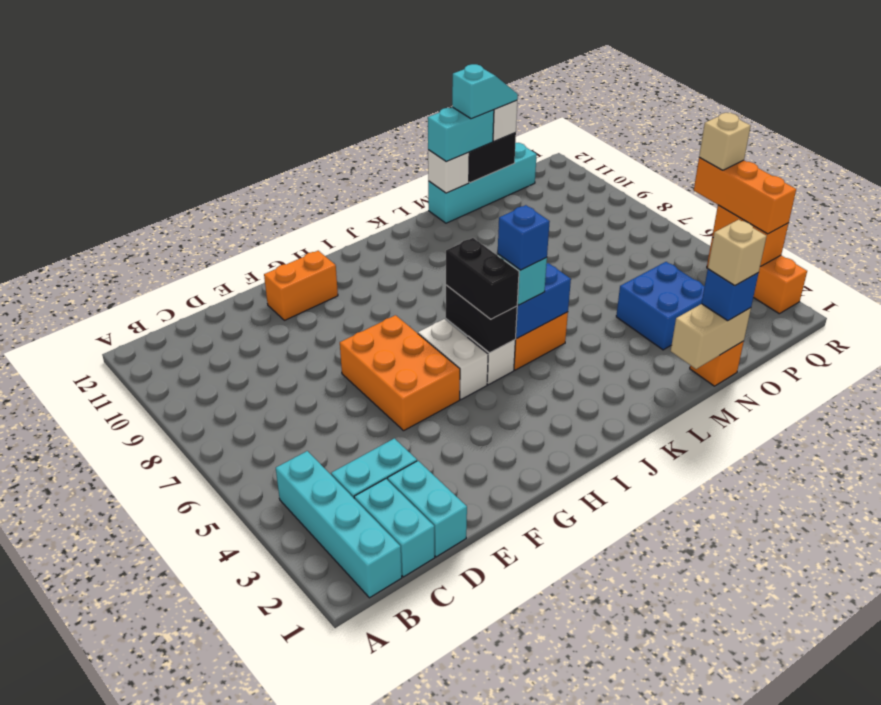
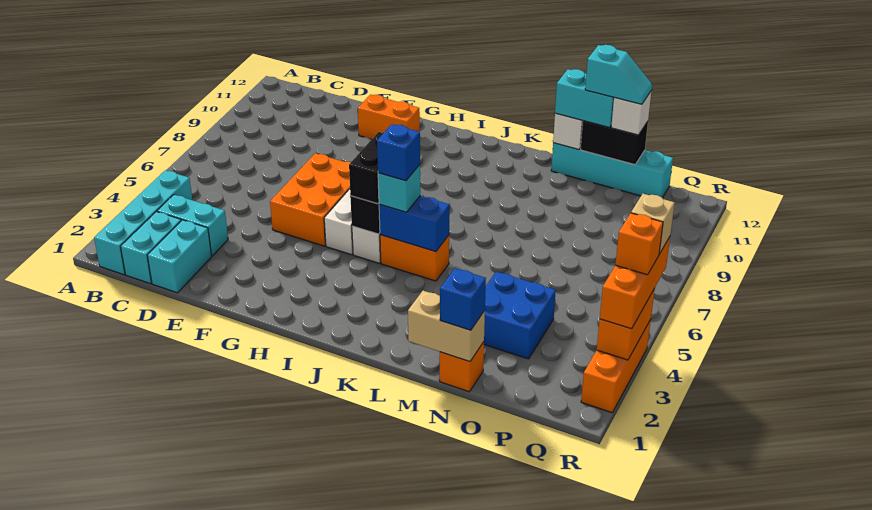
tan 1x1 brick [708,220,767,286] -> none
none -> orange 1x1 brick [615,213,663,275]

